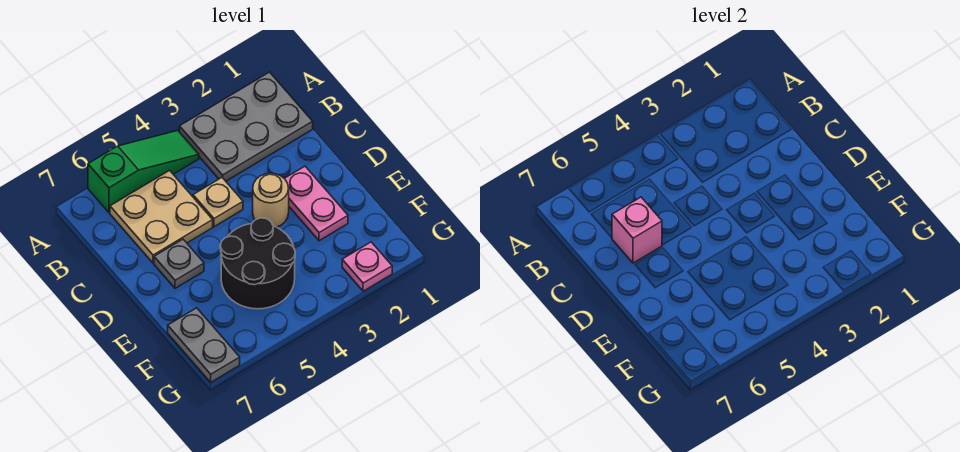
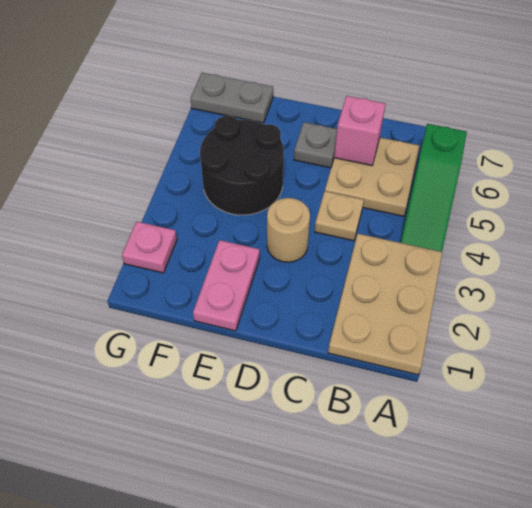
grey 2x3 plate [180,72,313,181] -> tan 2x3 plate [328,234,442,375]
pink 1x2 plate [284,166,348,241] -> pink 1x2 plate turned to [193,240,260,331]

